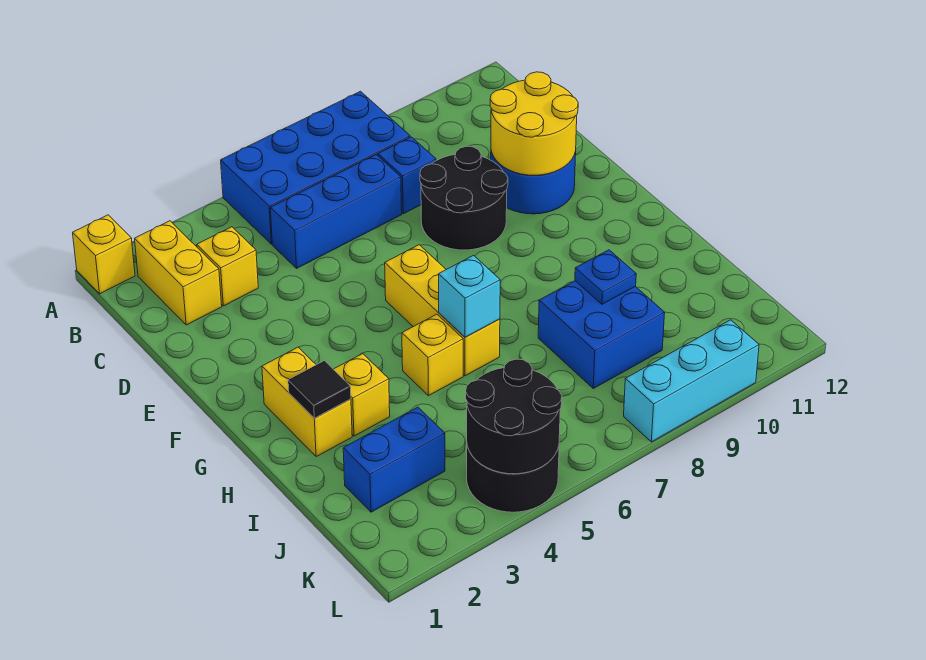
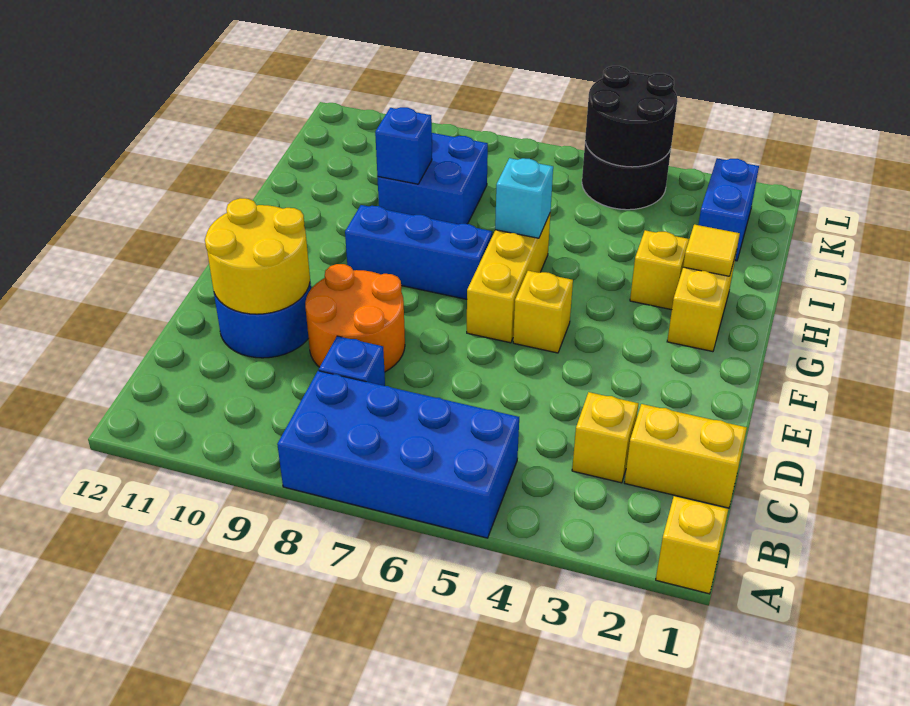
yellow 1x2 brick [135,221,222,325] -> yellow 1x2 brick turned to [625,404,747,508]
blue 1x3 brick [270,155,402,268] -> blue 1x3 brick moved to [345,205,492,299]
black 2x2 round brick [420,146,508,250] -> orange 2x2 round brick [305,264,405,372]
black 1x1 tile [288,361,351,418] -> yellow 1x1 tile [683,225,740,276]
yellow 1x1 brick [402,314,463,396] -> yellow 1x1 brick moved to [513,271,573,353]
blue 1x1 plate [575,250,636,304] -> blue 1x1 brick [375,107,432,184]
blue 1x2 brick [343,407,445,512] -> blue 1x2 brick turned to [699,158,759,261]
cyan 1x3 brick [624,320,759,442] -> none

